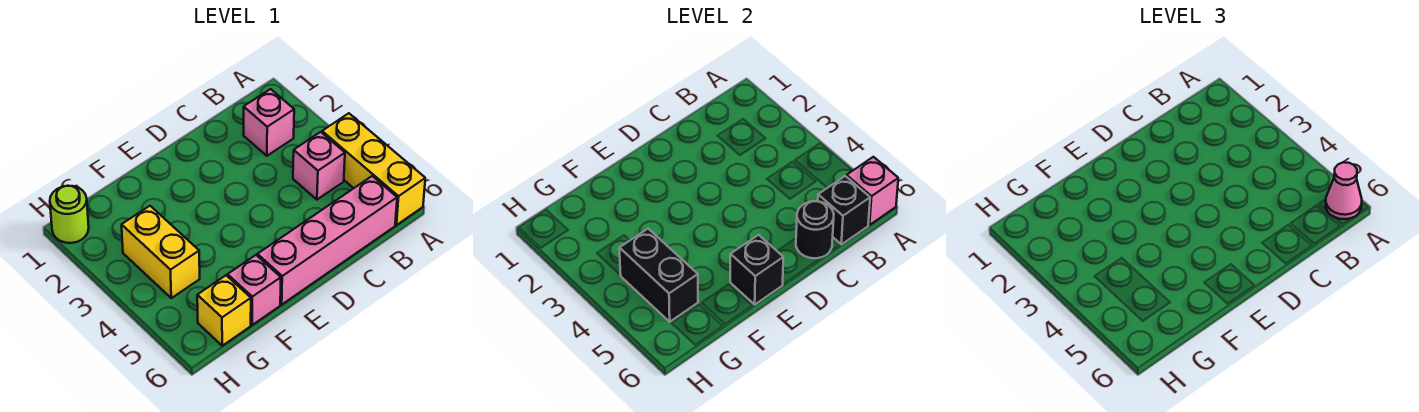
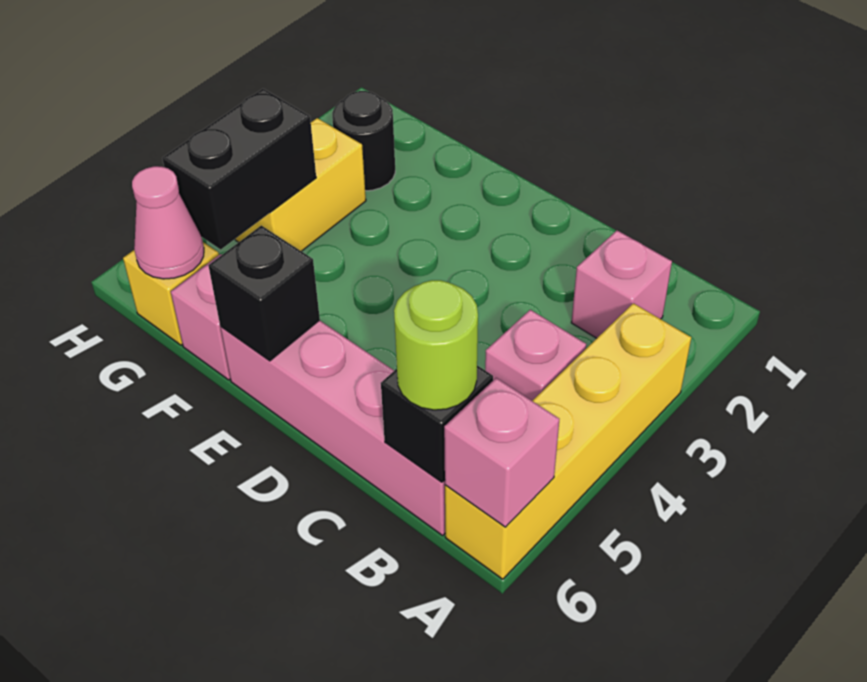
yellow 1x3 brick [322,113,425,225] -> yellow 1x4 brick [445,303,691,579]
pink 1x1 cone [1326,162,1362,219] -> pink 1x1 cone moved to [132,166,204,279]
black 1x1 round brick [796,201,834,258] -> black 1x1 round brick moved to [332,91,395,191]
lime 1x1 round brick [50,186,89,243] -> lime 1x1 round brick moved to [394,280,478,410]

